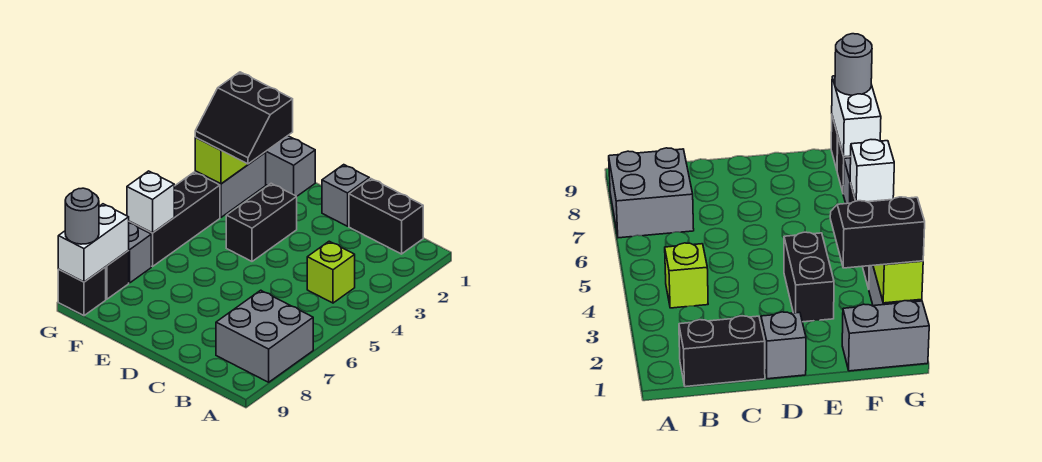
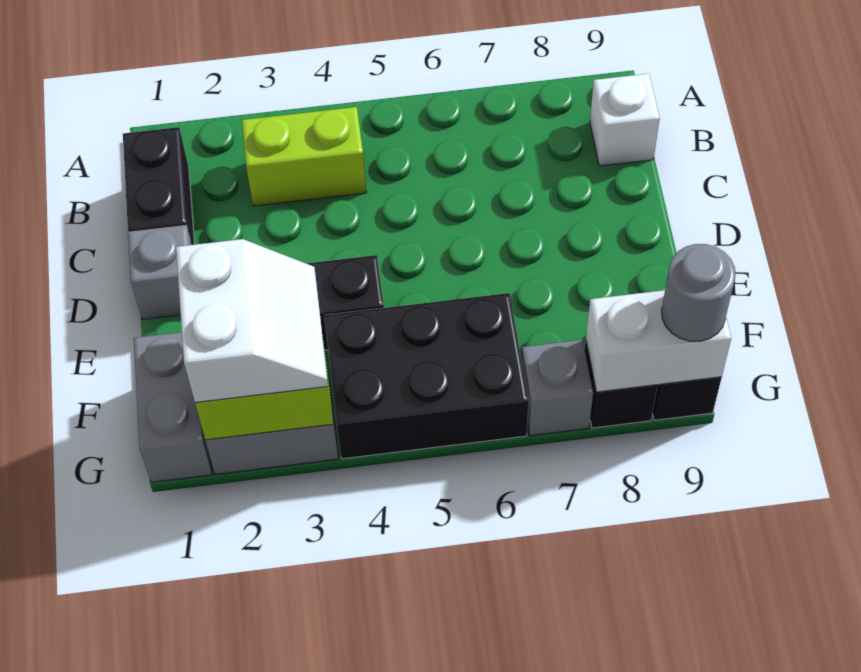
grey 2x2 brick [216,290,313,382] -> none
lime 1x1 brick [307,241,355,303] -> lime 1x2 brick [242,107,366,206]
black 2x2 slope [195,72,293,164] -> white 2x2 slope [176,239,328,403]
black 1x3 brick [129,172,220,267] -> black 2x3 brick [324,293,529,459]
white 1x1 brick [127,171,174,233] -> white 1x1 brick moved to [590,74,660,166]

